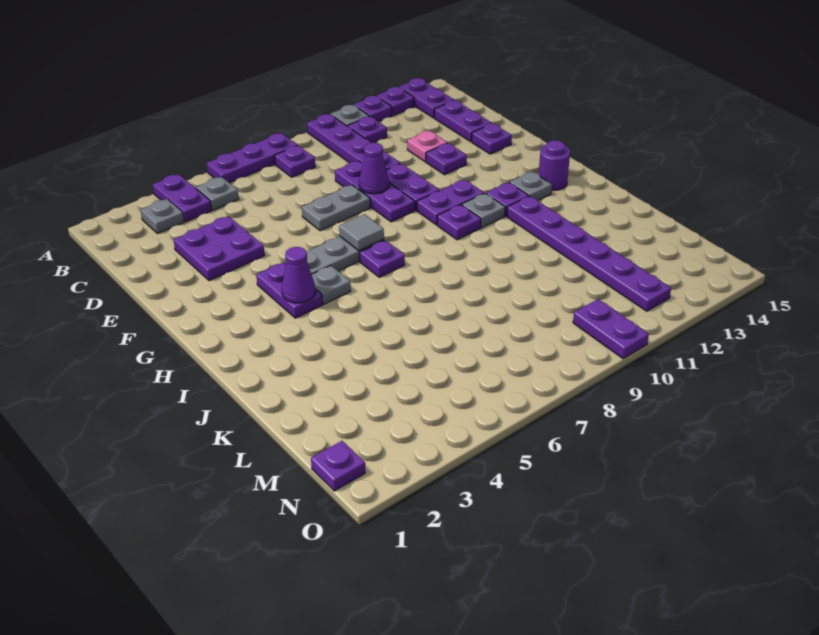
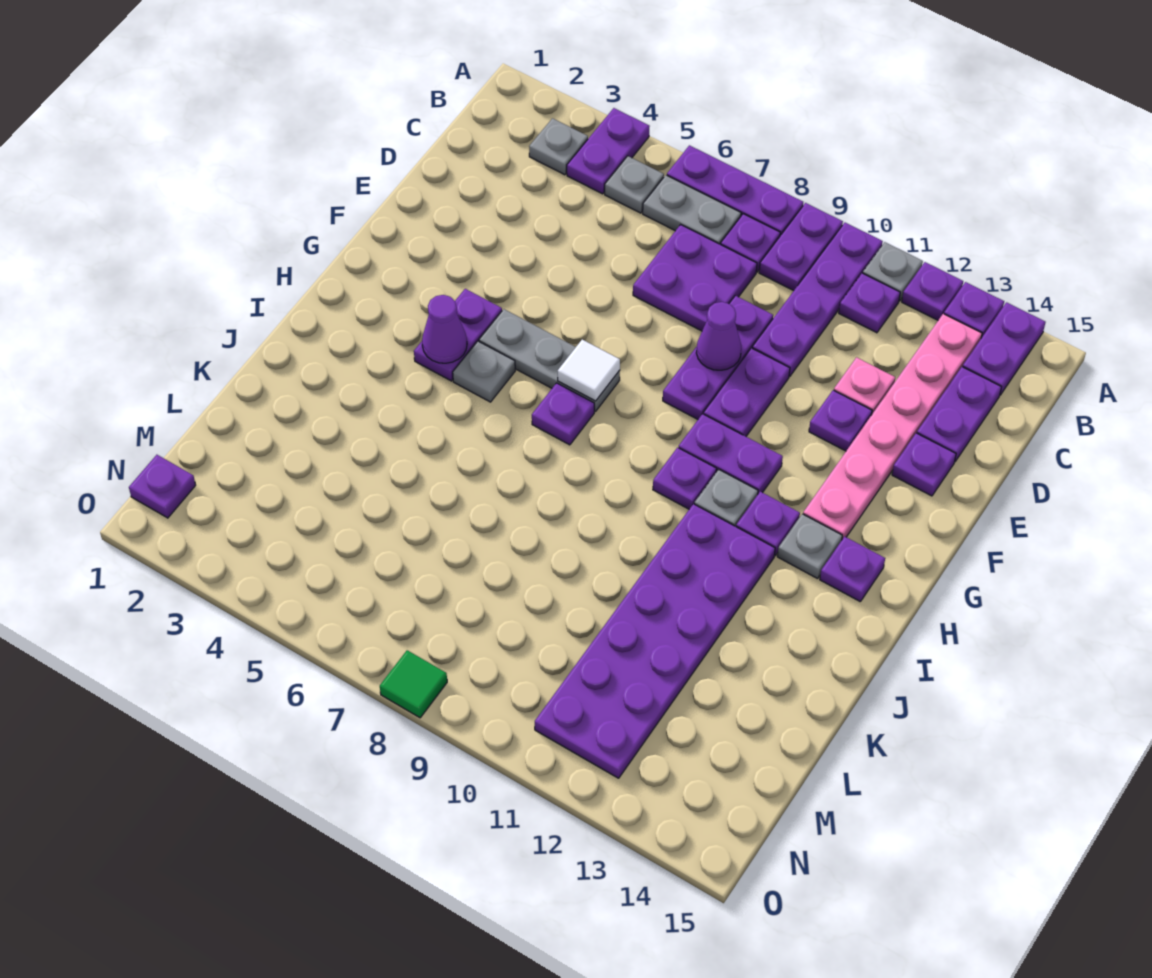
none -> pink 1x6 plate [803,314,982,539]
purple 2x2 plate [174,216,265,281] -> purple 2x2 plate moved to [633,225,757,331]
grey 1x2 plate [302,185,370,231] -> grey 1x2 plate moved to [643,175,741,244]
grey 1x1 tile [339,214,384,251] -> white 1x1 tile [558,340,620,401]
purple 1x1 round brick [539,140,570,190] -> purple 1x1 plate [820,537,885,602]
purple 1x6 plate [507,196,671,311] -> purple 2x6 plate [535,504,775,778]
purple 1x2 plate [573,299,649,359] -> purple 1x2 plate moved to [759,203,843,291]
none -> green 1x1 tile [380,650,447,718]

